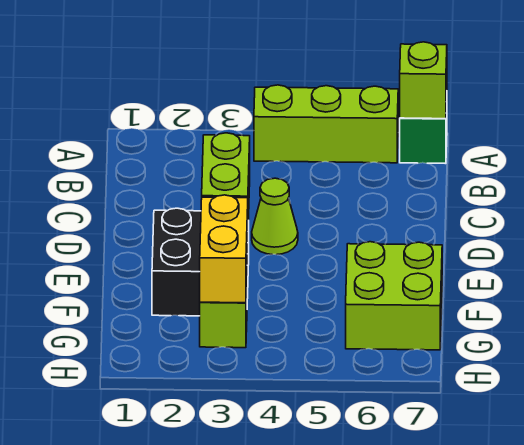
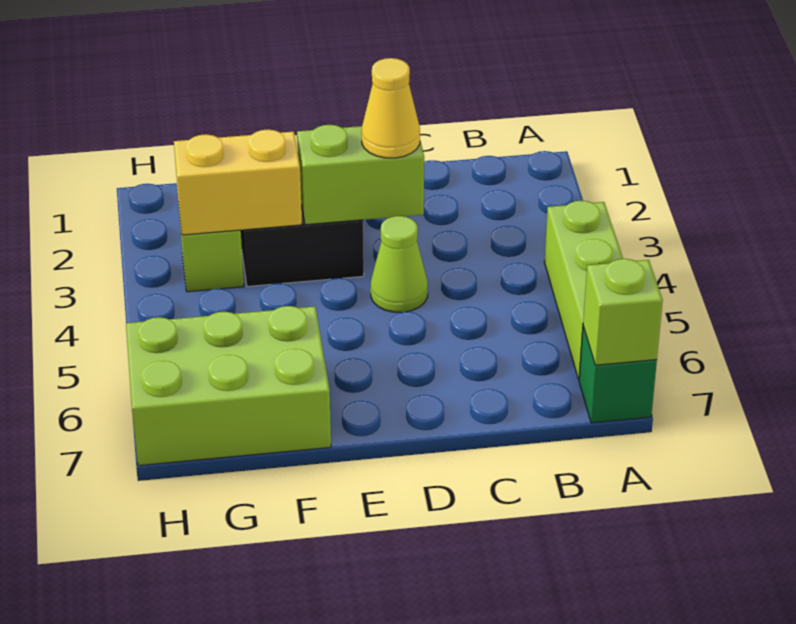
none -> yellow 1x1 cone [361,58,420,158]
lime 2x2 brick [346,242,442,350] -> lime 2x3 brick [126,306,331,466]

